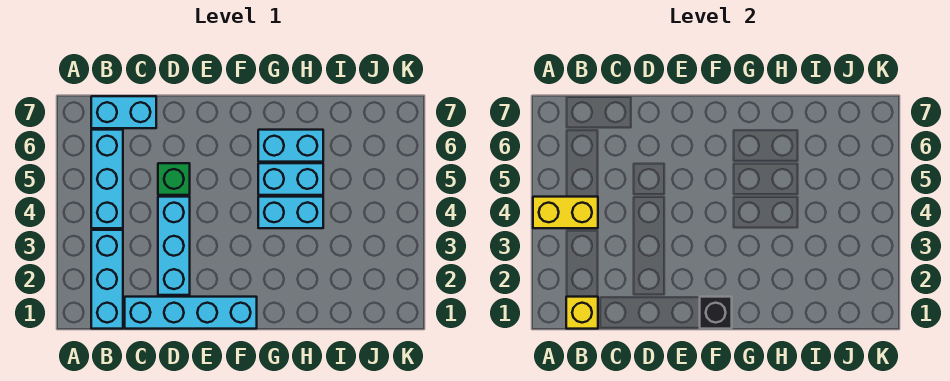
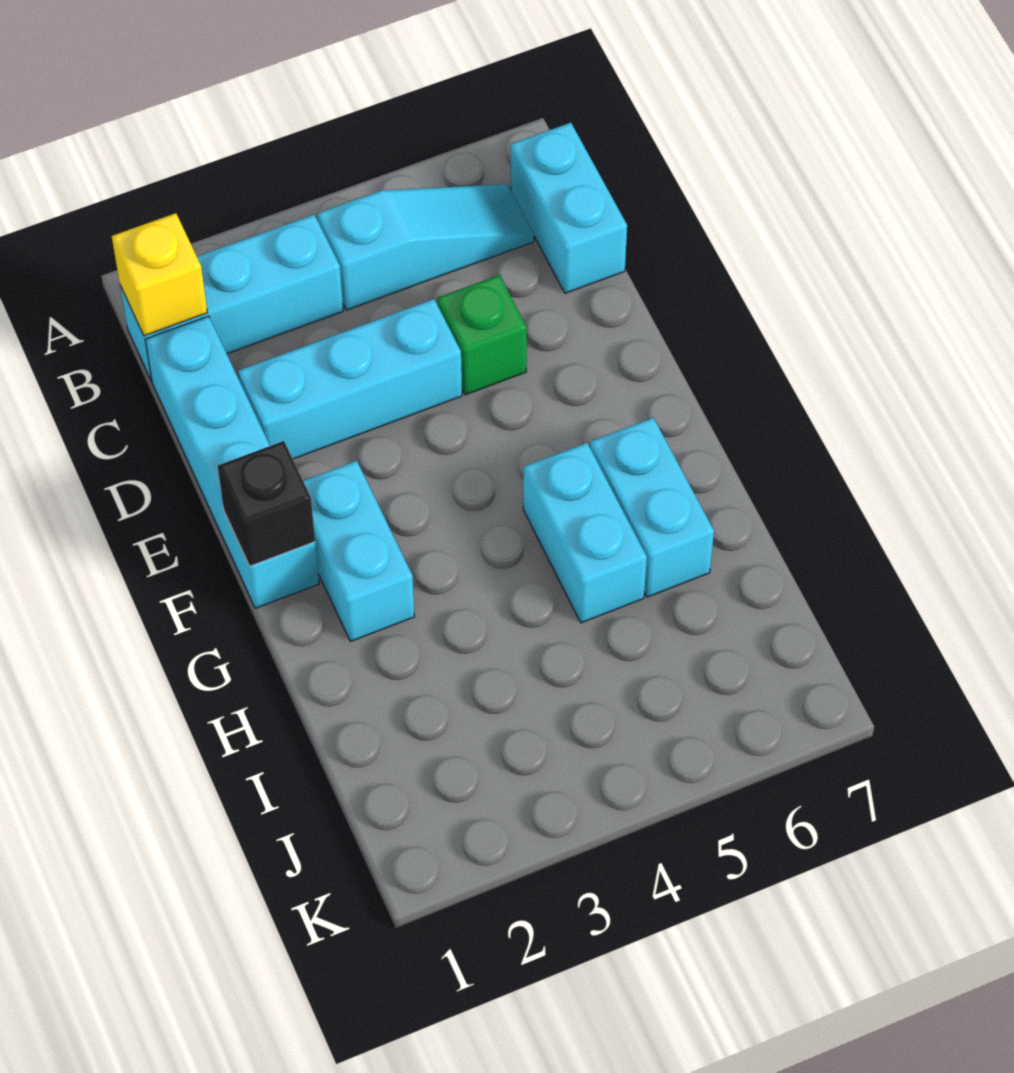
yellow 1x2 brick [533,197,598,228] -> none
cyan 1x3 brick [91,130,123,228] -> cyan 1x3 slope [318,184,534,310]
cyan 1x2 brick [258,197,323,228] -> cyan 1x2 brick moved to [303,461,414,642]

